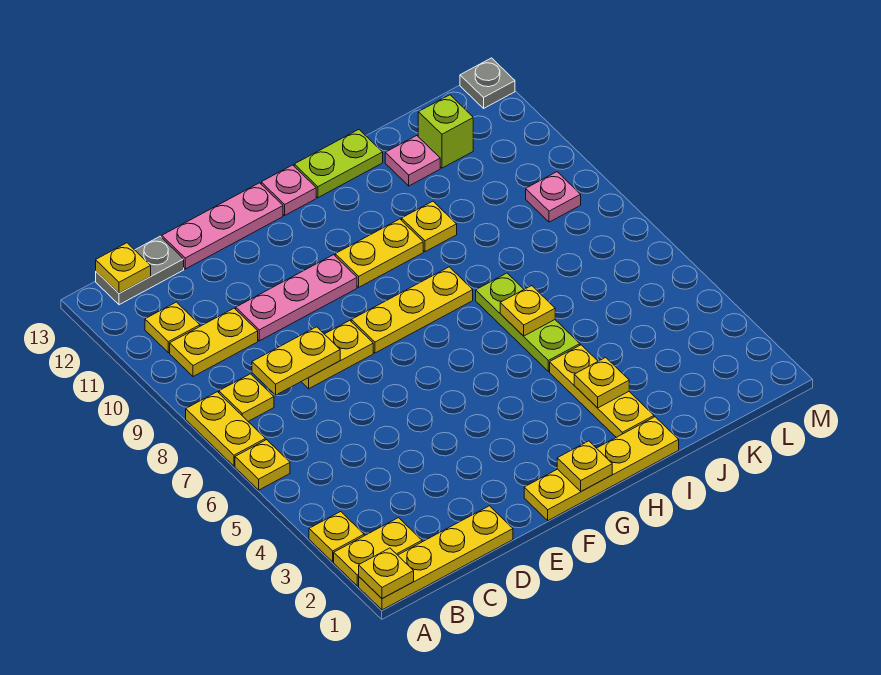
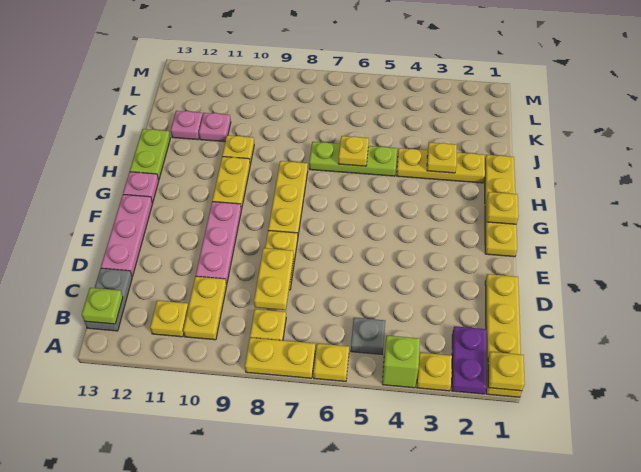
yellow 1x2 plate [334,518,422,586] -> purple 1x2 plate [452,326,487,394]
yellow 1x1 plate [96,243,151,293] -> lime 1x1 plate [82,288,123,324]
lime 1x1 brick [418,95,473,168] -> lime 1x1 brick moved to [382,336,420,388]
pink 1x1 plate [526,172,581,222] -> pink 1x1 plate moved to [199,113,231,142]
grey 1x1 plate [460,58,515,108] -> grey 1x1 plate moved to [351,318,385,354]

